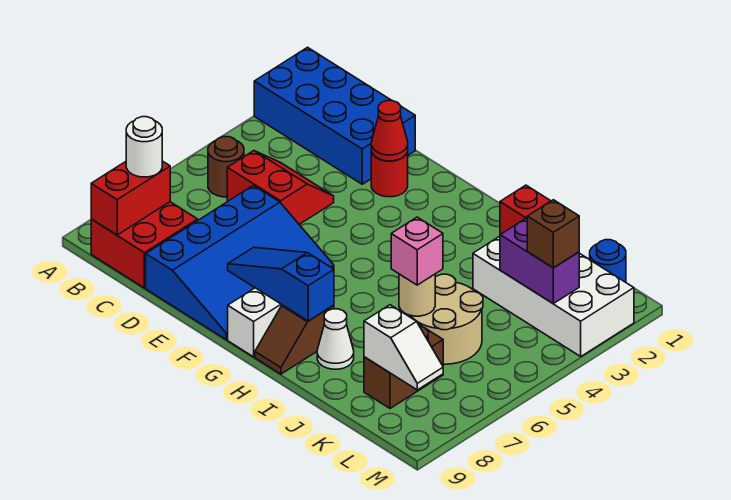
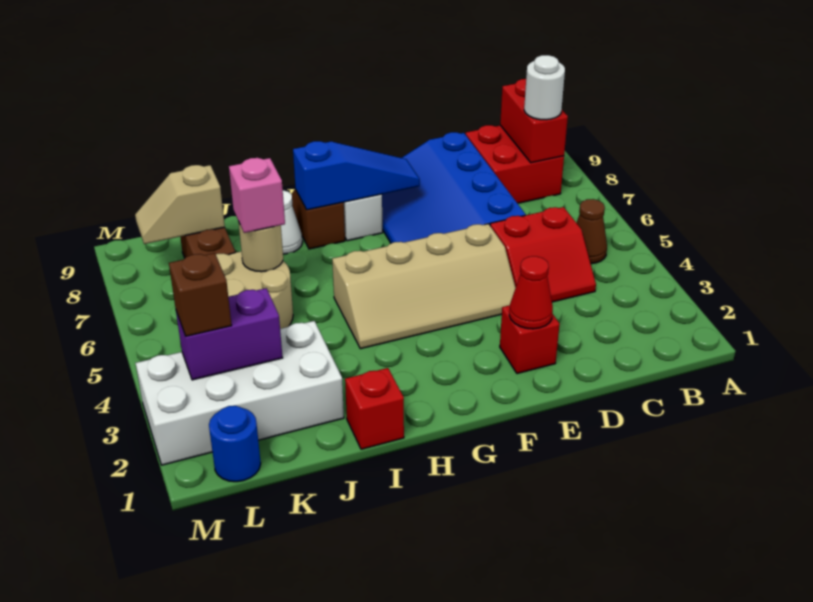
blue 2x4 brick [254,47,415,184] -> none
brown 1x1 round brick [208,137,244,197] -> brown 1x1 cone [577,199,607,264]
red 1x1 round brick [371,152,408,197] -> red 1x1 brick [500,305,560,374]
none -> tan 2x4 slope [332,224,516,349]
white 1x2 slope [364,305,443,390] -> tan 1x2 slope [135,165,225,244]

